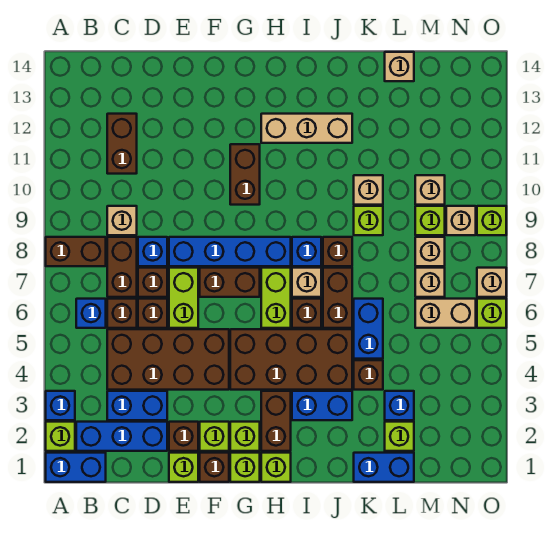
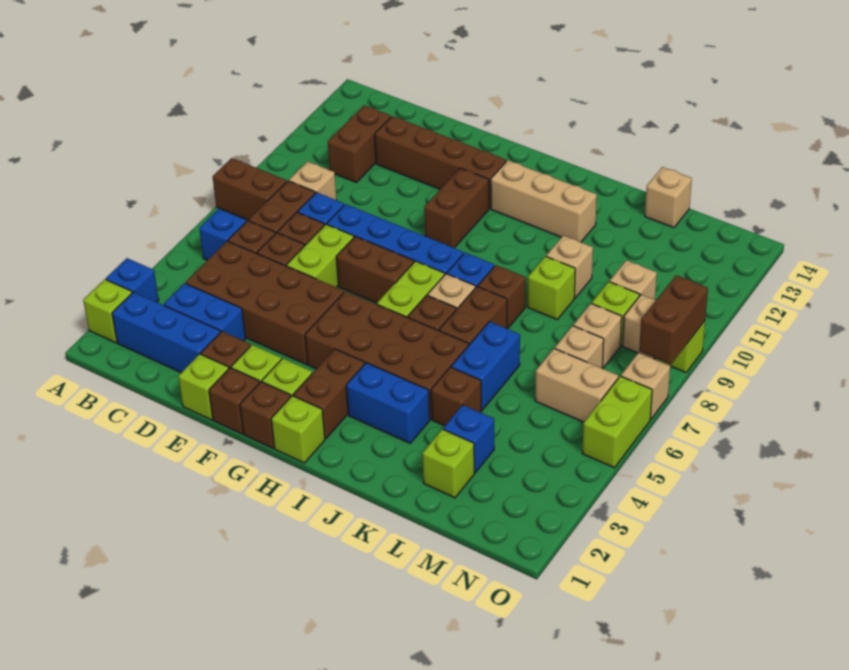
blue 1x2 brick [46,453,106,482] -> none
none -> brown 1x4 brick [375,116,506,209]
lime 1x1 brick [230,453,260,482] -> brown 1x1 brick [240,382,291,448]
blue 1x2 brick [354,453,414,482] -> none
lime 1x1 brick [477,299,506,328] -> lime 1x2 brick [582,376,652,468]
none -> brown 1x2 brick [639,275,708,364]

